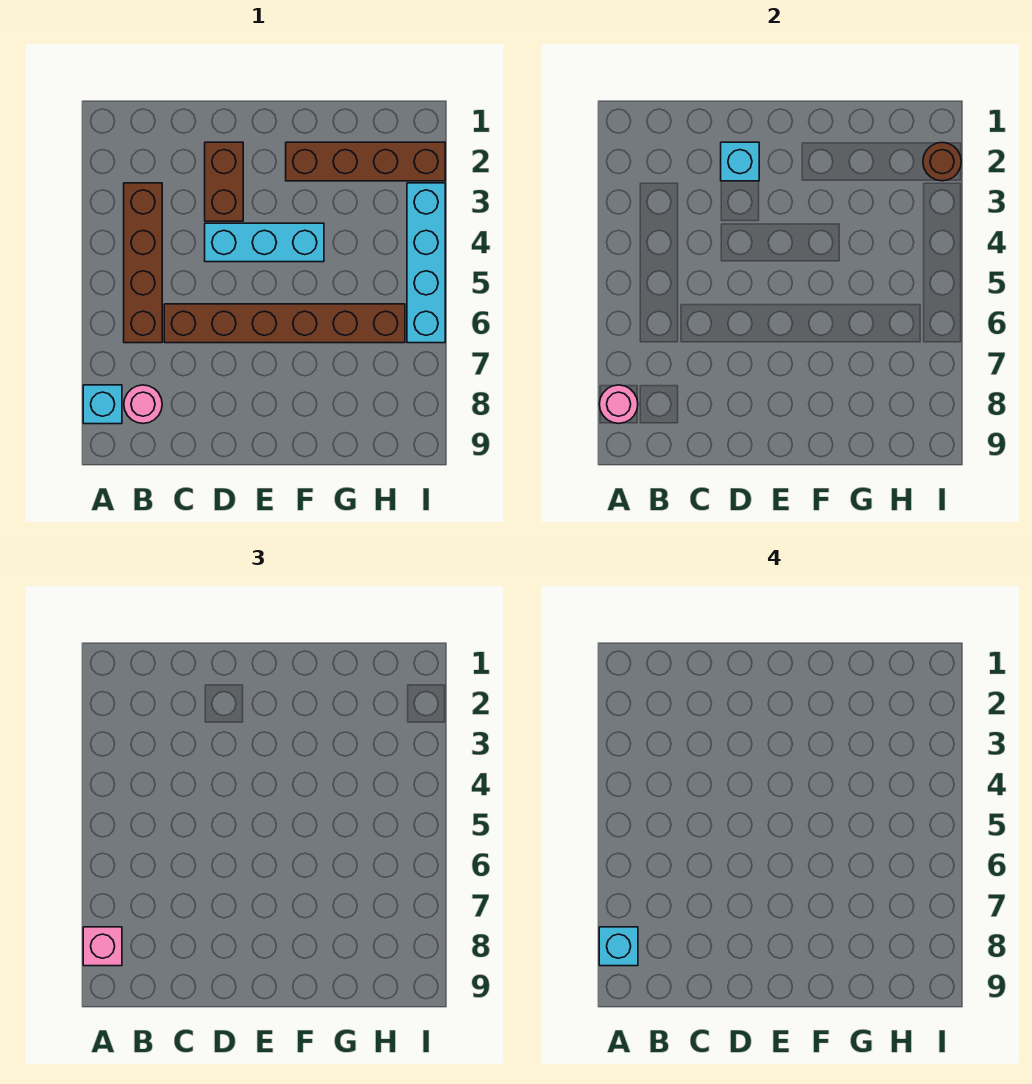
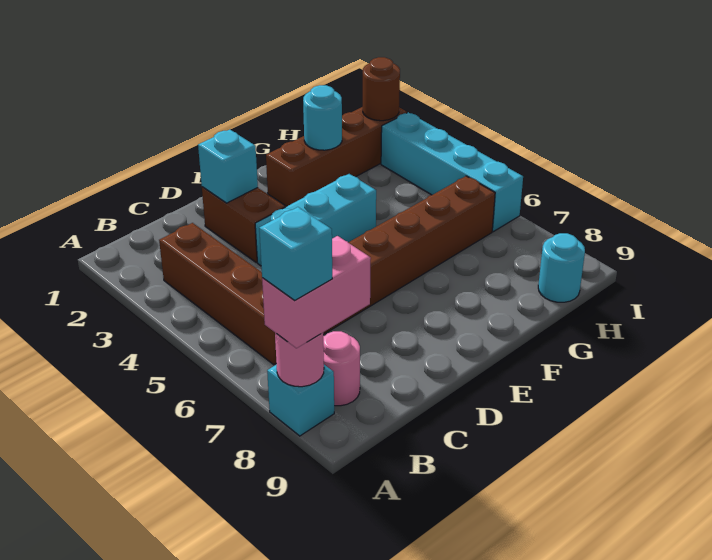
pink 1x1 brick [83,927,122,966] -> pink 1x2 brick [262,236,371,348]
none -> cyan 1x1 round brick [303,85,342,150]
none -> cyan 1x1 round brick [538,233,585,302]

